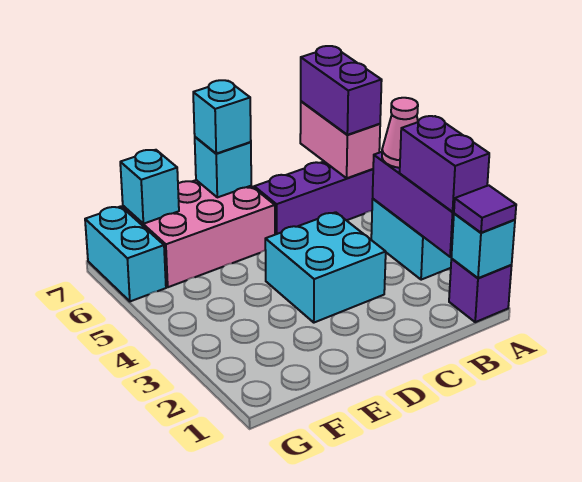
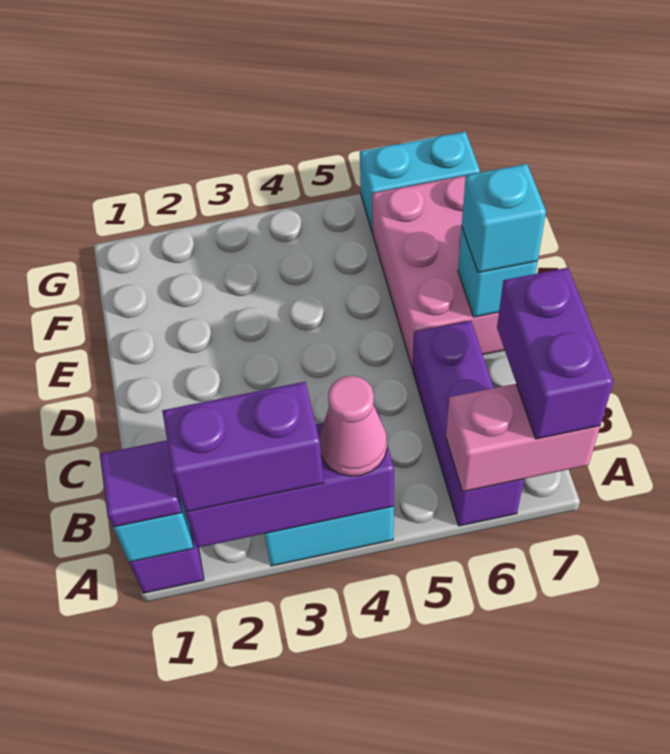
purple 1x2 brick [301,46,382,135] -> purple 1x2 brick turned to [497,268,613,439]
cyan 2x2 brick [265,212,386,323] -> none
cyan 1x1 brick [120,150,179,224] -> none

